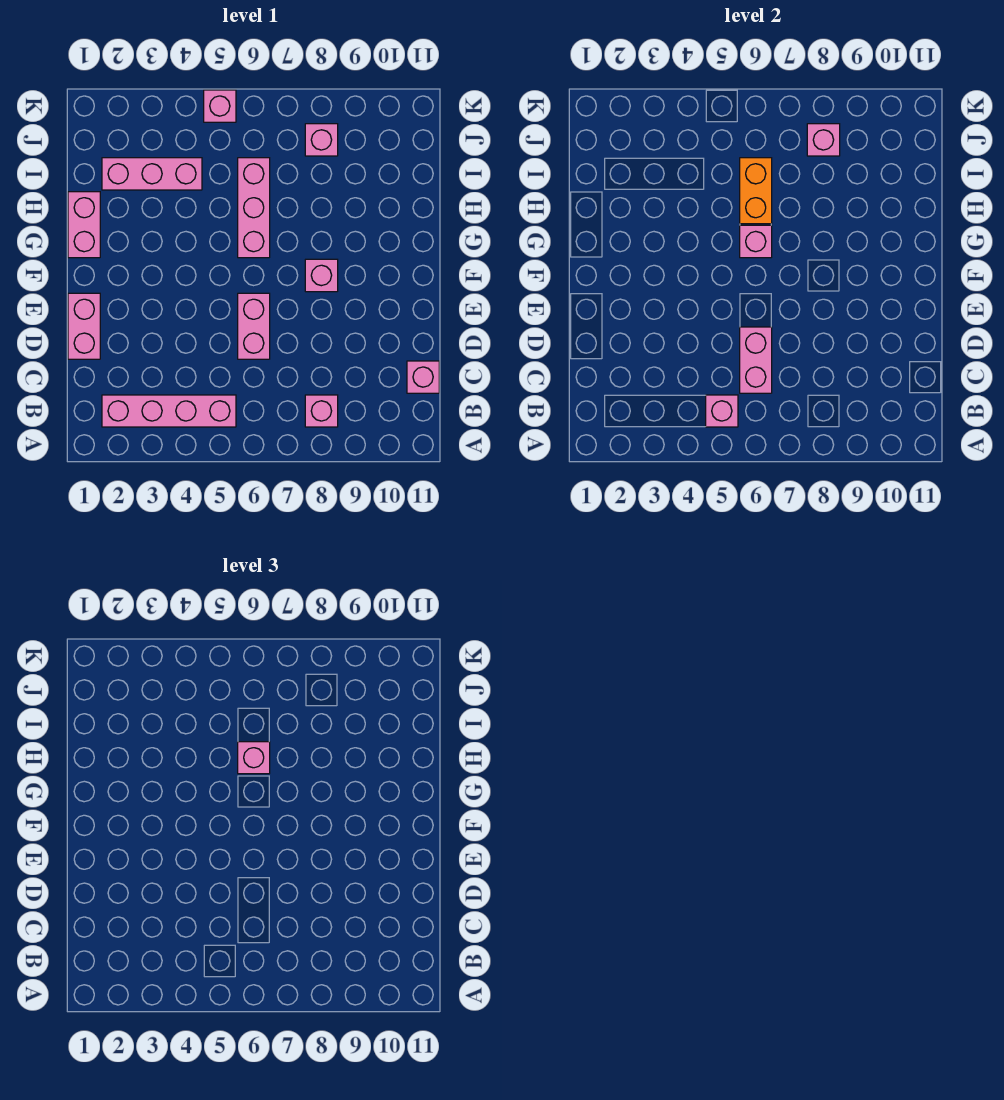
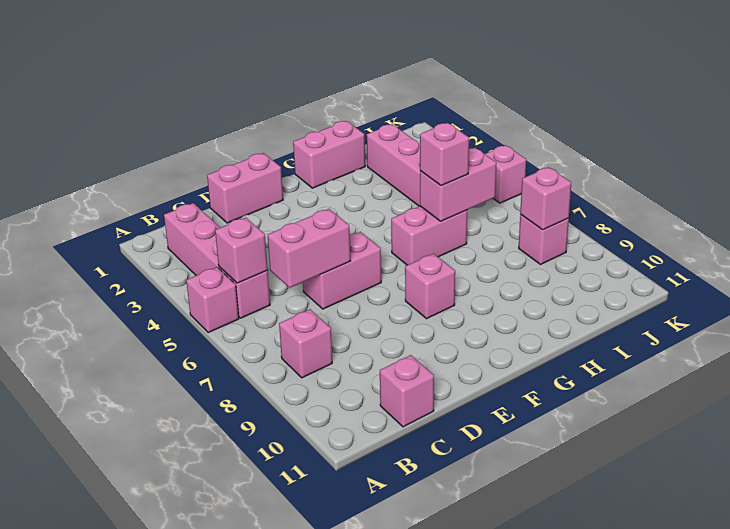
pink 1x3 brick [238,158,270,258] -> pink 1x2 brick [391,206,467,265]
pink 1x1 brick [740,225,772,258] -> pink 1x1 brick moved to [186,267,239,333]
orange 1x2 brick [740,158,772,224] -> pink 1x2 brick [420,148,496,221]

